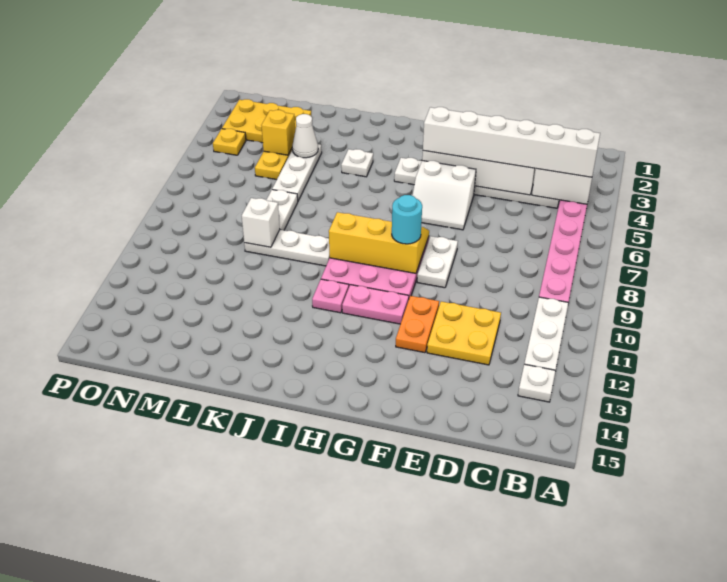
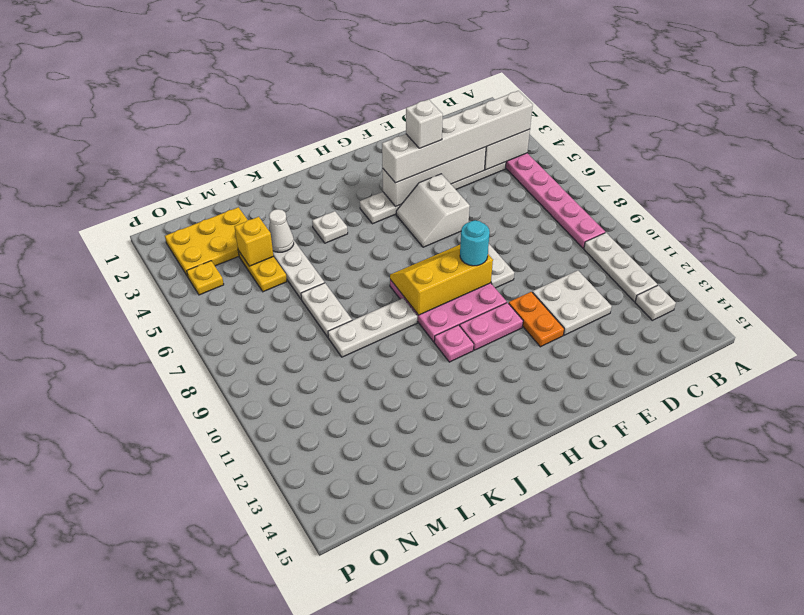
yellow 2x2 plate [427,301,501,365] -> white 2x2 plate [532,270,612,335]
white 2x2 slope [412,161,476,230] -> white 2x2 slope turned to [396,174,470,247]
white 1x1 brick [242,198,280,247] -> white 1x1 brick moved to [406,99,443,148]

